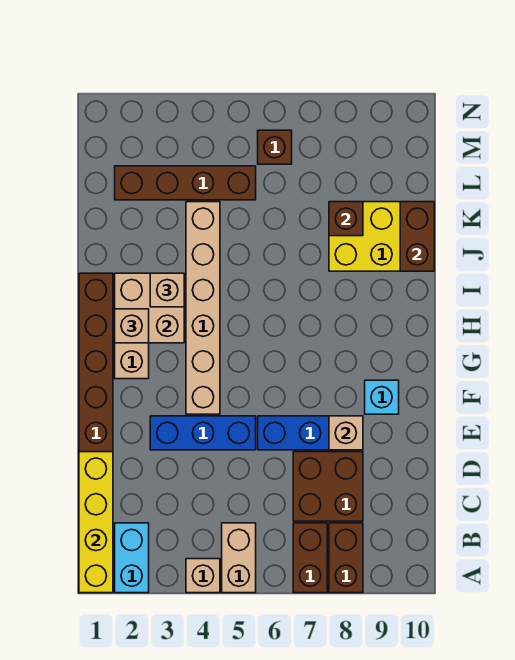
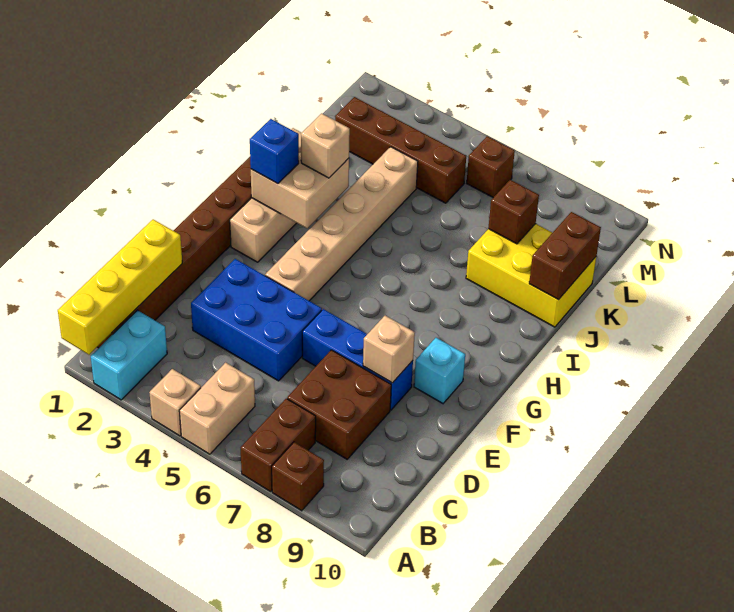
brown 1x2 brick [329,523,363,593] -> brown 1x1 brick [272,442,324,511]
blue 1x3 brick [150,416,256,450] -> blue 2x3 brick [191,259,322,381]
tan 1x1 brick [115,309,149,343] -> blue 1x1 brick [250,119,299,184]

